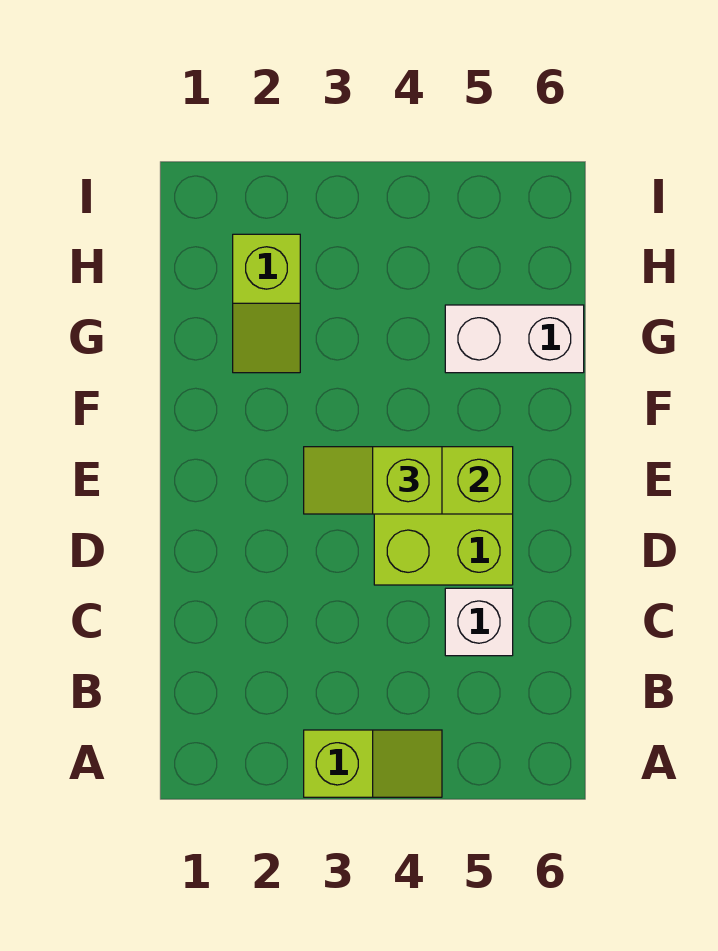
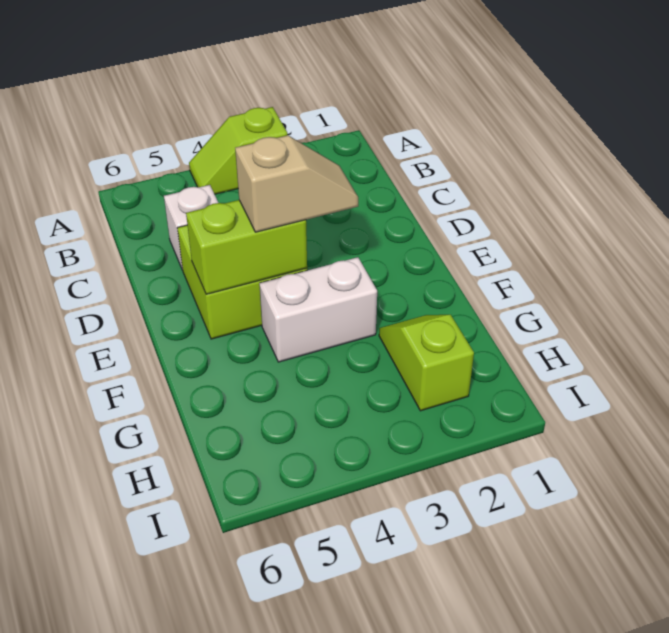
lime 1x2 slope [304,447,442,514] -> tan 1x2 slope [235,135,358,232]
white 1x2 brick [445,305,584,373] -> white 1x2 brick moved to [259,257,377,362]

